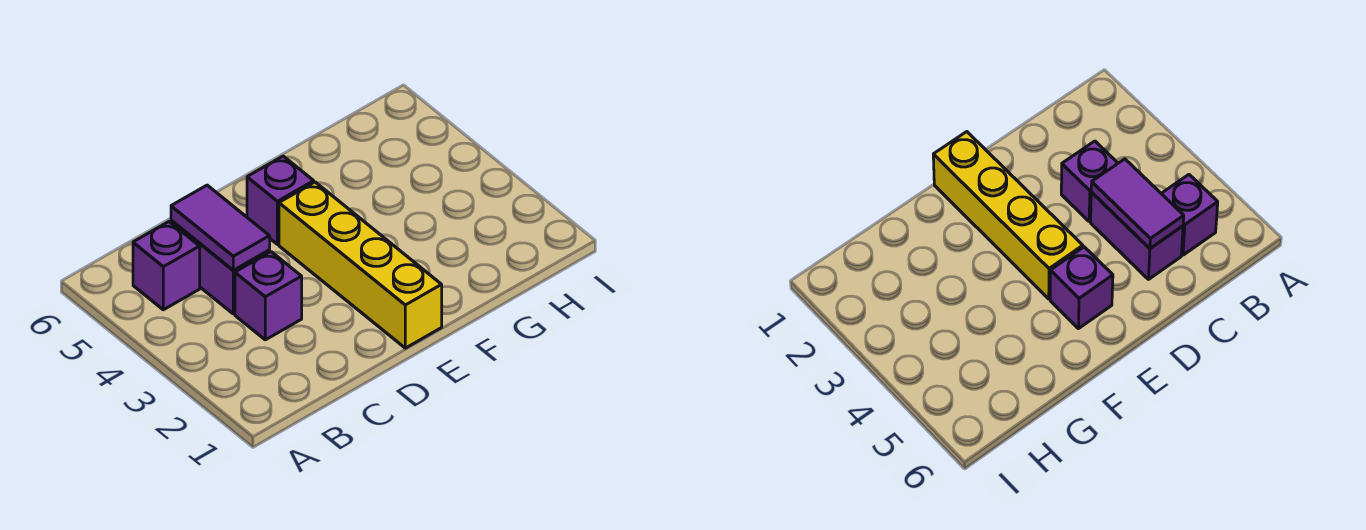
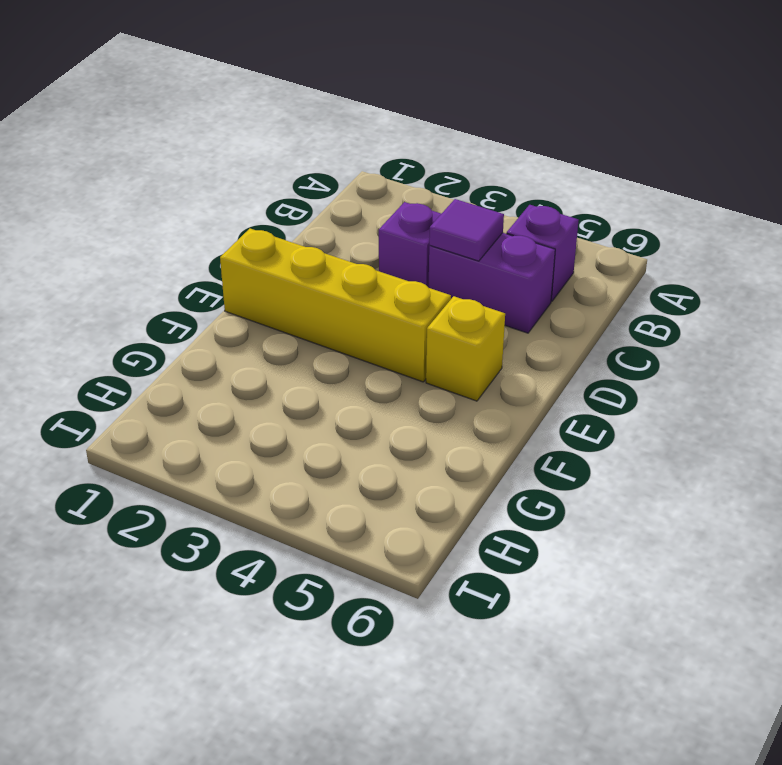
purple 1x2 tile [171,185,270,270] -> purple 1x1 tile [429,199,504,261]
purple 1x1 brick [247,156,314,244] -> yellow 1x1 brick [426,296,505,401]

